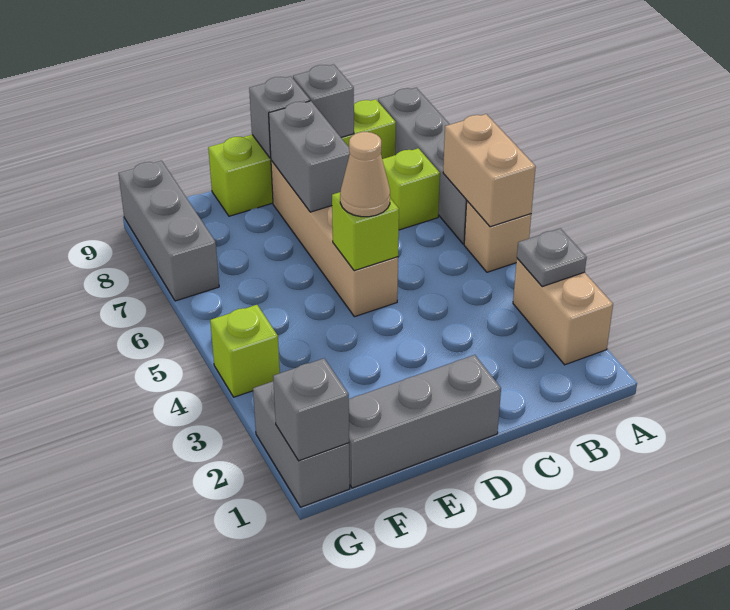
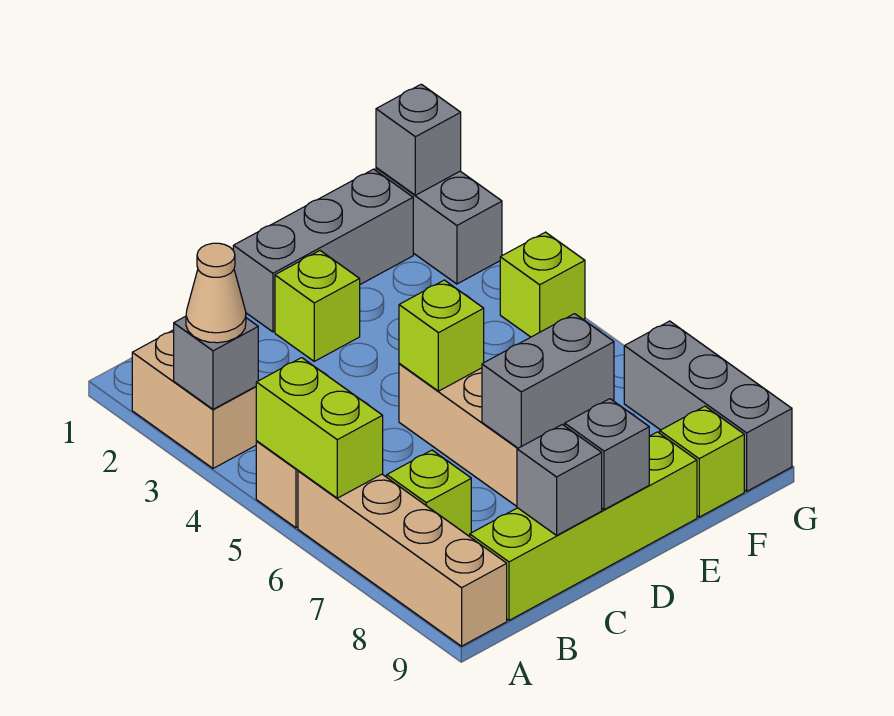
grey 1x1 plate [517,228,587,287] -> grey 1x1 brick [174,316,258,409]
tan 1x2 brick [443,114,536,227] -> lime 1x2 brick [256,358,383,498]
grey 1x4 brick [378,88,467,244] -> tan 1x4 brick [298,471,507,646]
none -> lime 1x1 brick [275,251,360,361]
tan 1x1 cone [340,132,390,217] -> tan 1x1 cone moved to [186,243,246,343]
grey 1x2 brick [269,101,350,212] -> grey 1x2 brick turned to [482,314,614,448]
none -> lime 1x1 brick [660,406,744,517]

